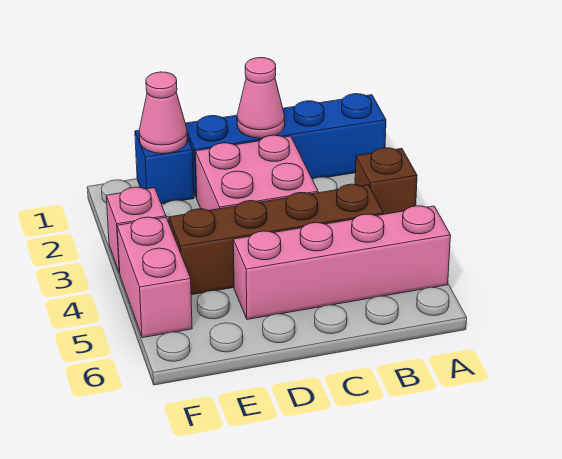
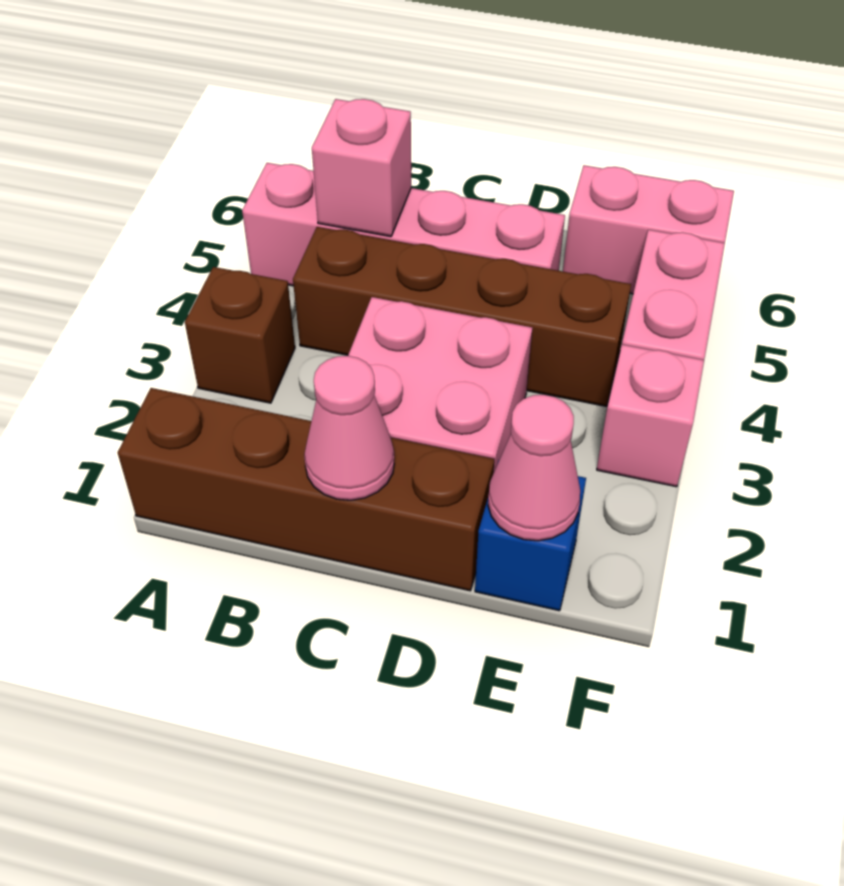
blue 1x4 brick [185,94,386,198] -> brown 1x4 brick [118,388,494,591]
none -> pink 1x1 brick [312,99,411,237]
none -> pink 1x2 brick [563,165,734,294]

